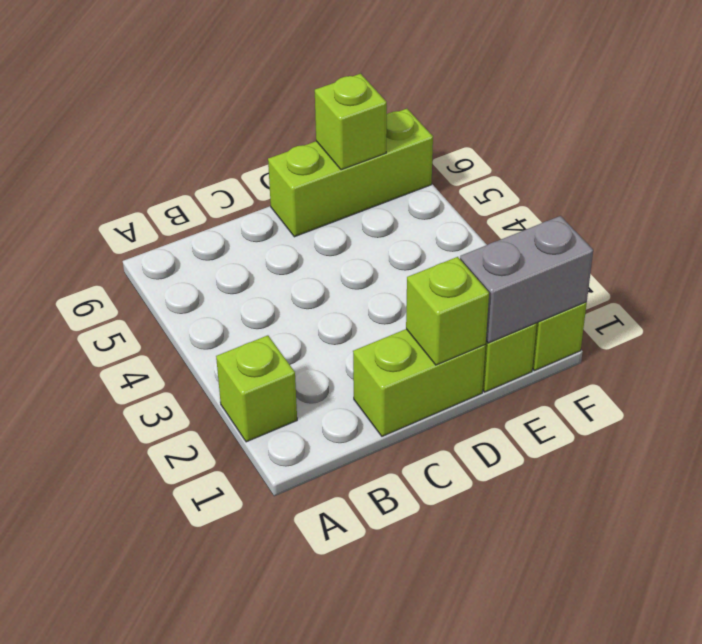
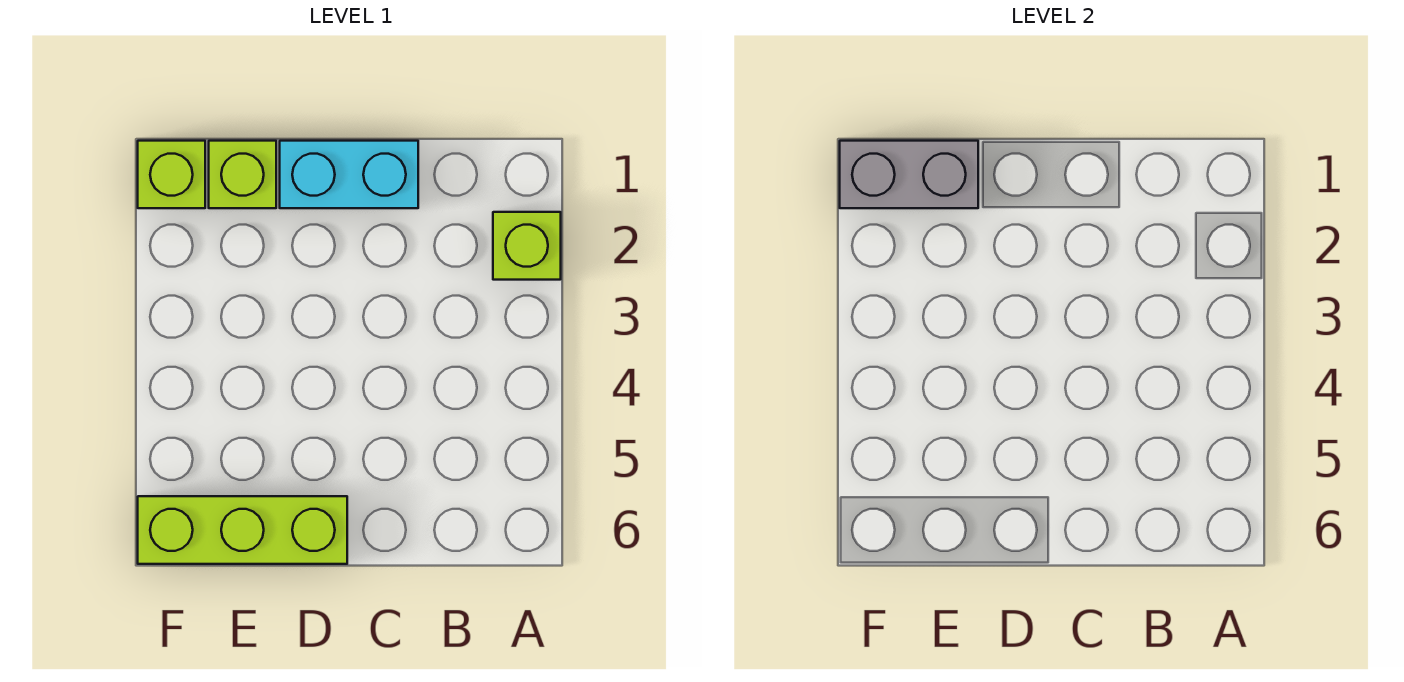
lime 1x2 brick [353,329,486,436] -> cyan 1x2 brick [280,141,418,208]
lime 1x1 brick [406,257,489,365] -> none
lime 1x1 brick [315,74,387,170] -> none

